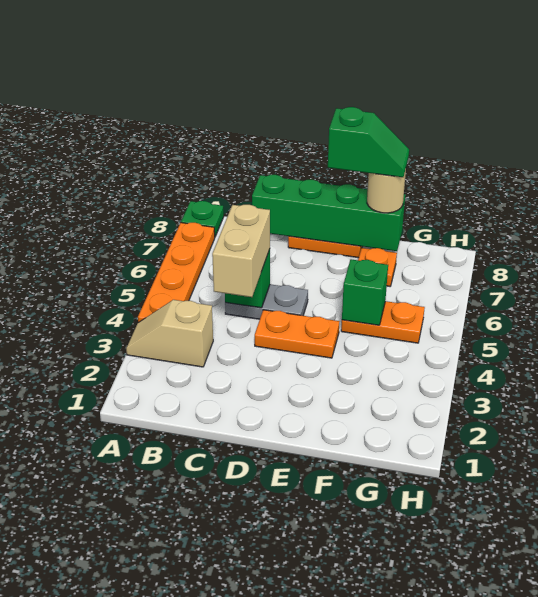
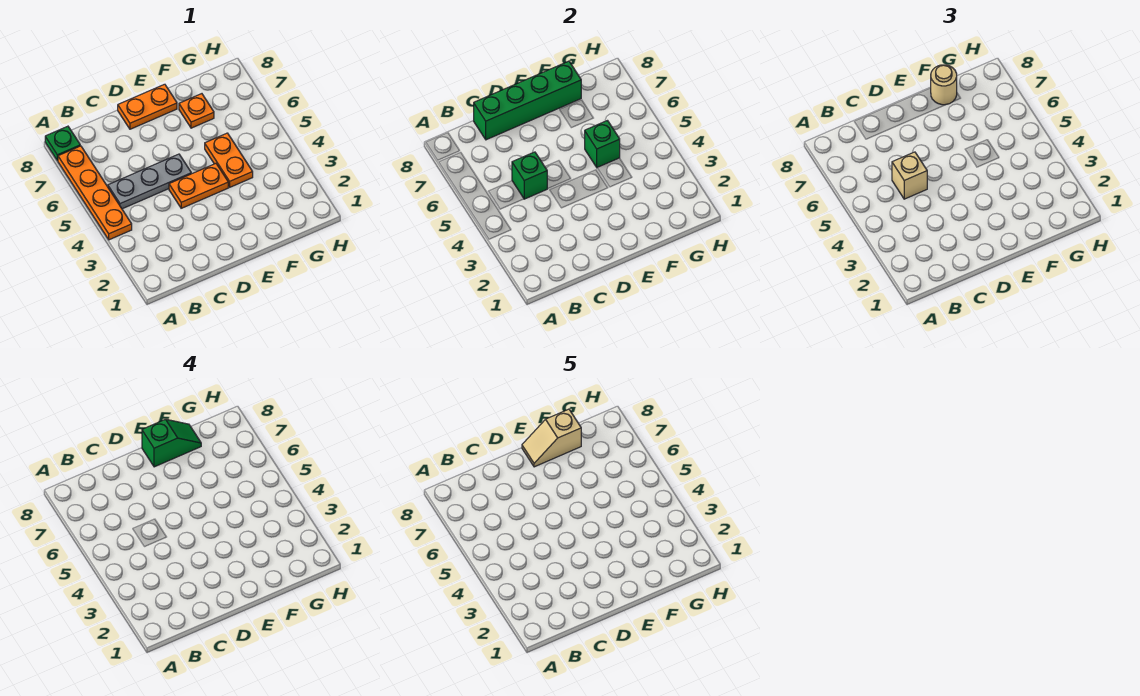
tan 1x2 slope [126,300,213,367] -> tan 1x2 slope moved to [522,409,581,467]
tan 1x2 brick [212,205,270,297] -> tan 1x1 brick [892,152,927,199]
grey 1x2 plate [225,284,308,319] -> grey 1x3 plate [108,154,191,209]
orange 1x2 plate [341,301,425,343] -> orange 1x2 plate turned to [205,133,253,187]

